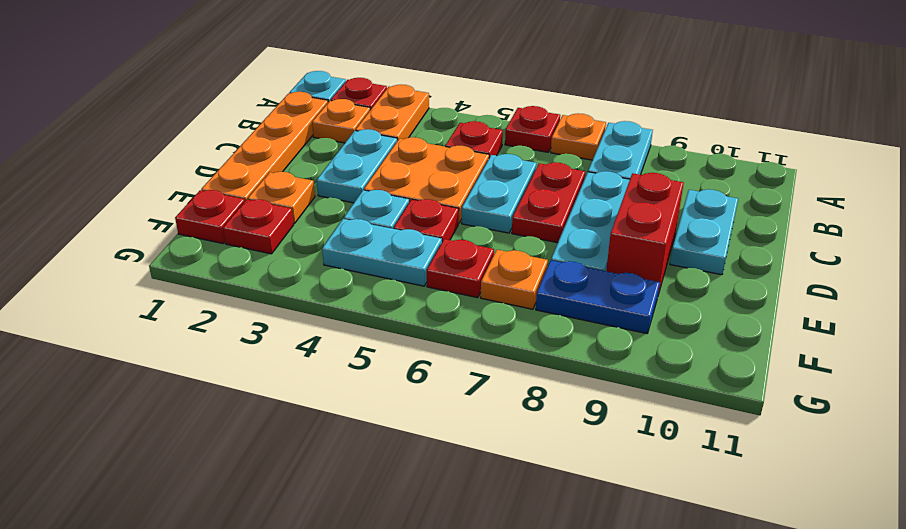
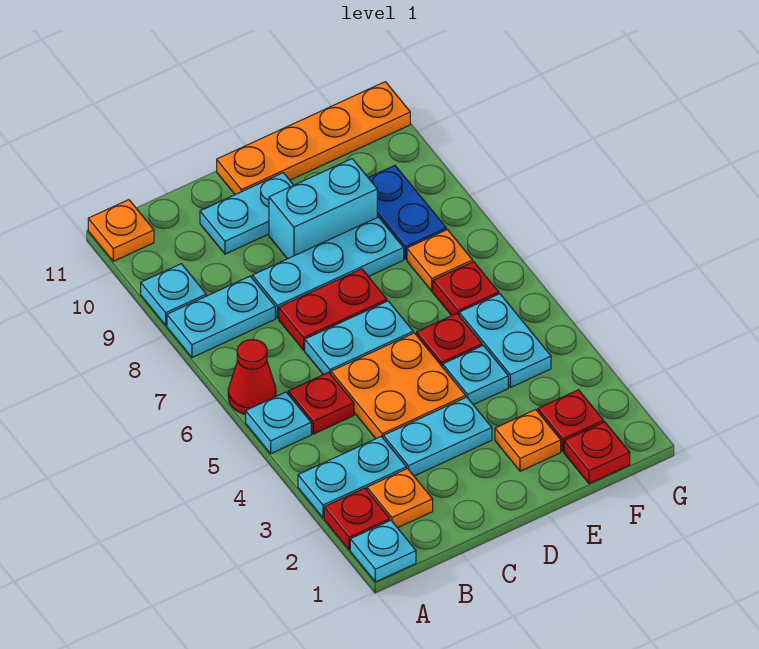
orange 1x2 plate [356,85,429,141] -> cyan 1x2 plate [298,437,406,518]
none -> cyan 1x1 plate [246,392,311,454]
red 1x1 plate [505,106,560,152] -> red 1x1 cone [228,340,276,414]
orange 1x1 plate [551,114,606,160] -> orange 1x1 plate moved to [88,200,154,261]
none -> cyan 1x1 plate [141,264,206,325]
orange 1x4 plate [201,92,328,201] -> orange 1x4 plate moved to [217,82,410,195]
red 1x2 brick [606,173,684,294] -> cyan 1x2 brick [269,159,377,259]

